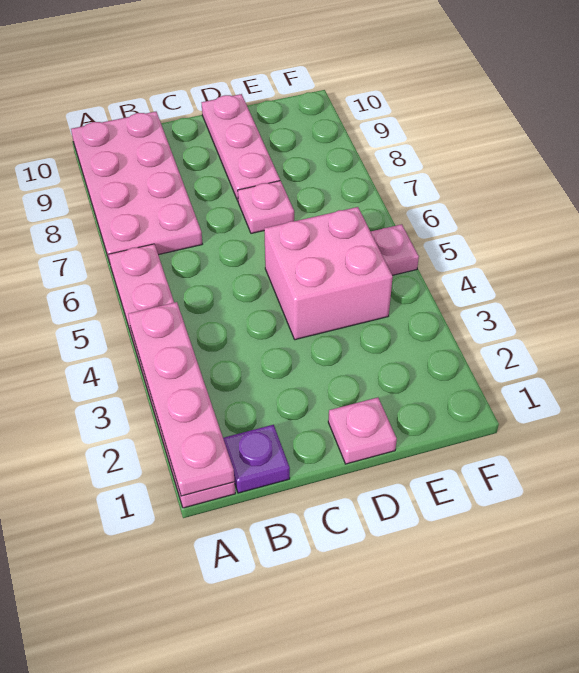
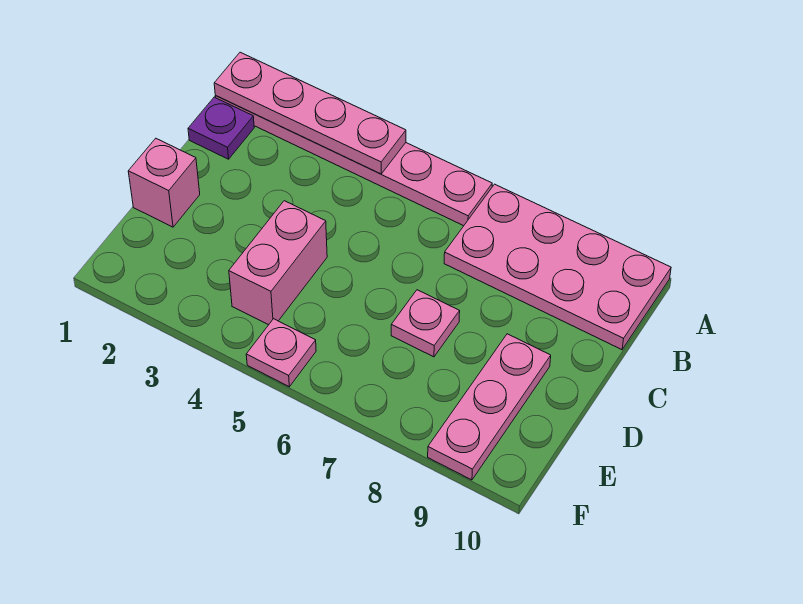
pink 1x1 plate [328,398,397,464] -> pink 1x1 brick [128,139,200,227]
pink 2x2 brick [264,207,393,340] -> pink 1x2 brick [229,201,327,325]
pink 1x3 plate [202,94,280,201] -> pink 1x3 plate turned to [428,334,551,480]

